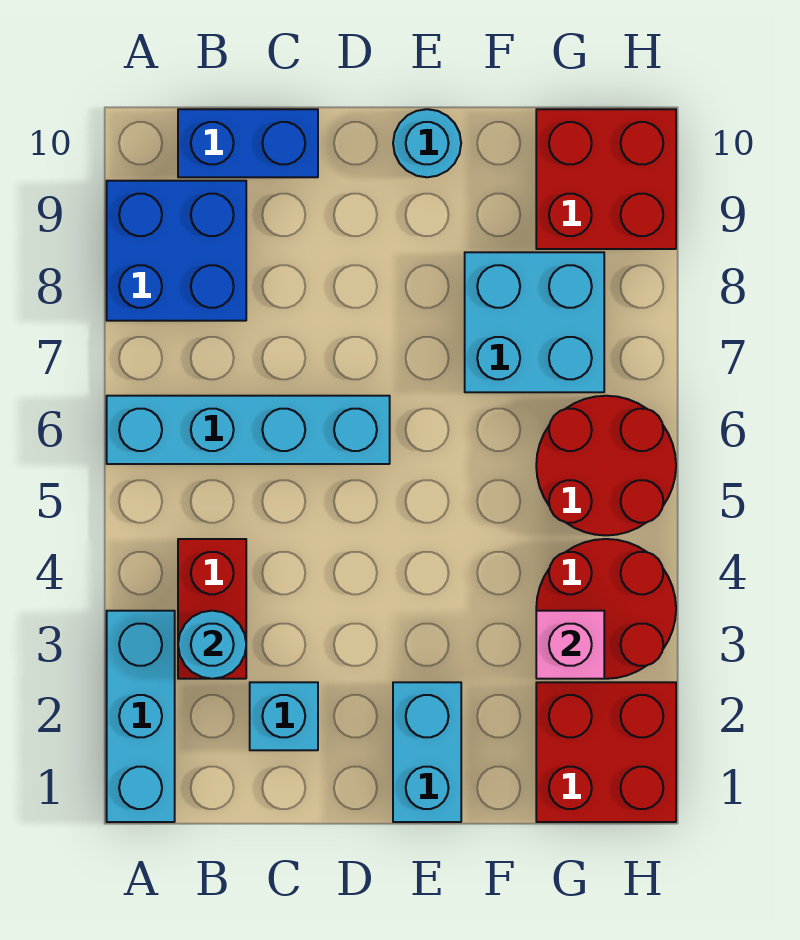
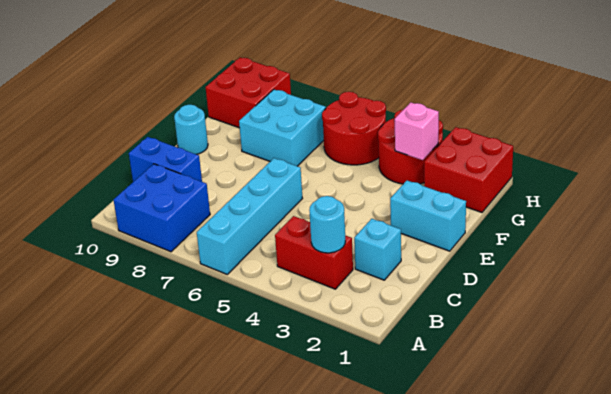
cyan 1x3 brick [107,611,175,822] -> none
blue 1x2 brick [178,109,318,177] -> blue 1x2 brick turned to [129,137,202,182]

